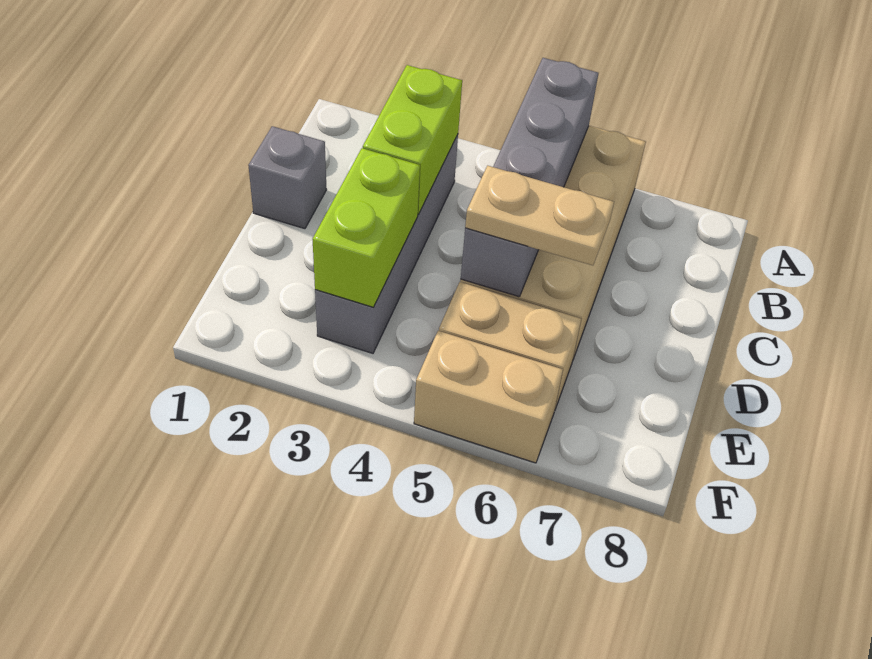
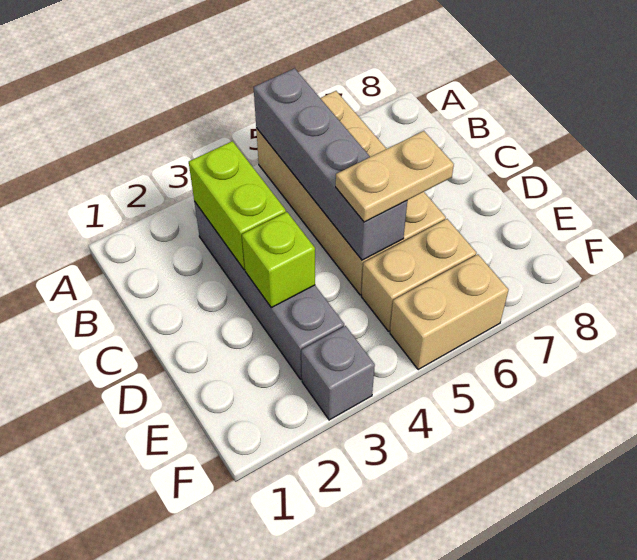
grey 1x1 brick [248,126,327,229] -> grey 1x1 brick moved to [301,326,375,420]
lime 1x2 brick [313,148,420,307] -> lime 1x1 brick [242,212,315,308]

